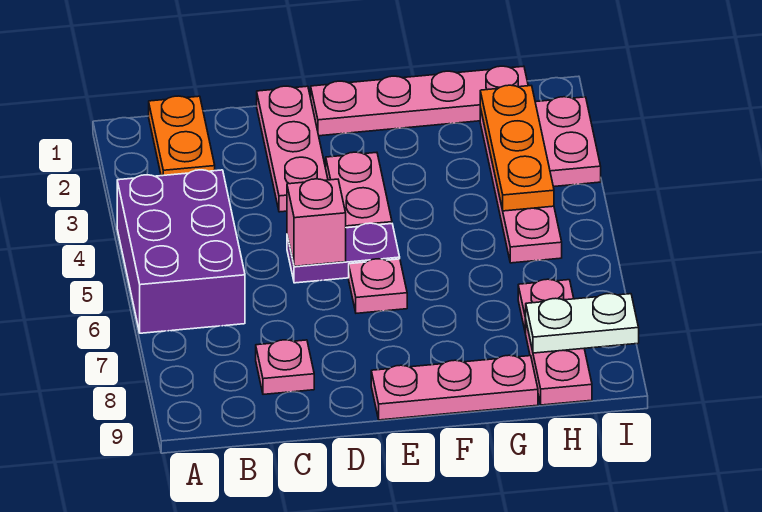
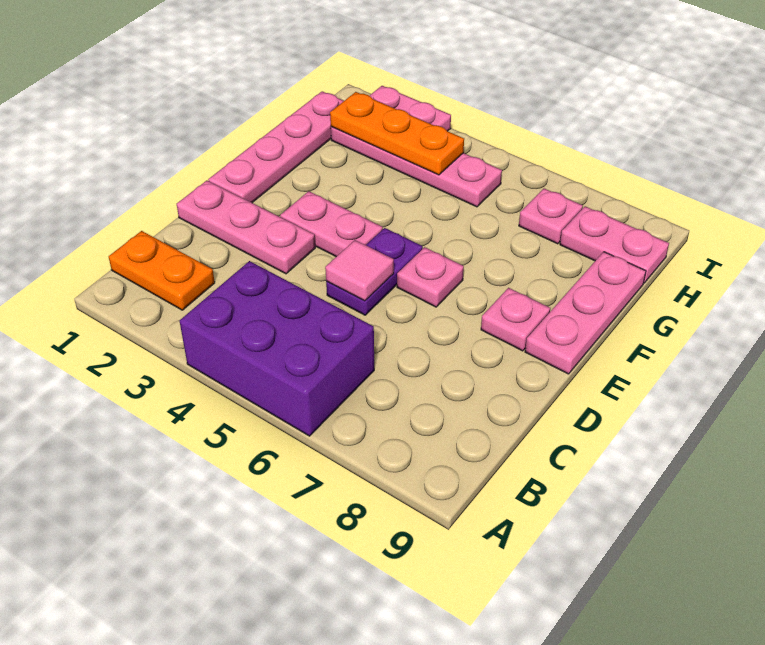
pink 1x1 plate [256,340,314,394] -> pink 1x1 plate moved to [481,288,550,351]
pink 1x1 brick [287,179,346,267] -> pink 1x1 tile [325,240,394,301]
white 1x2 plate [526,293,639,353] -> none

